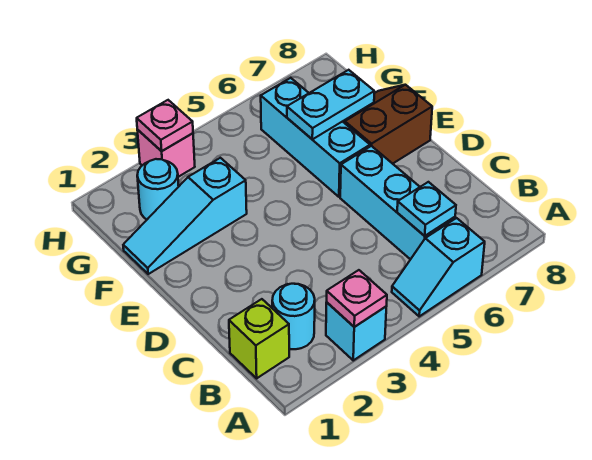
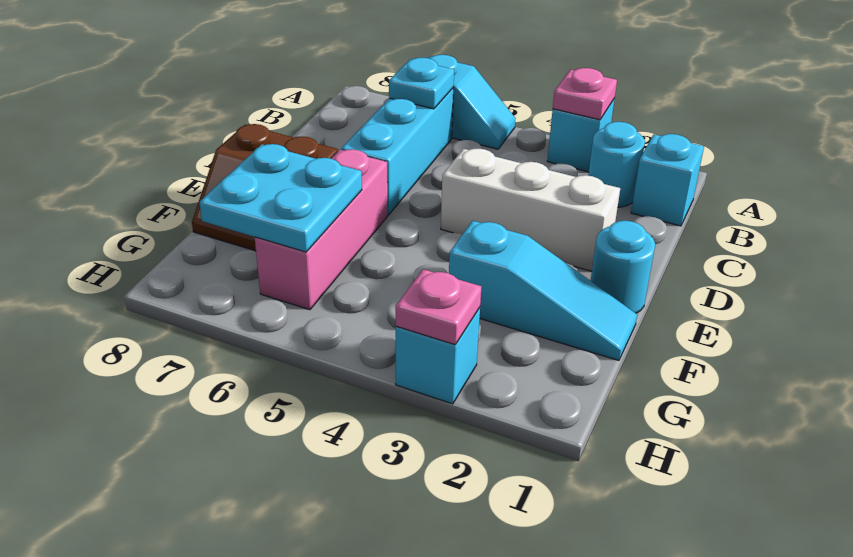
lime 1x1 brick [229,299,289,378] -> cyan 1x1 brick [631,134,704,226]
none -> white 1x3 brick [441,149,620,271]
cyan 1x3 brick [261,78,370,197] -> pink 1x3 brick [255,149,388,310]
cyan 1x2 plate [287,70,374,139] -> cyan 2x2 plate [199,144,362,252]
cyan 1x1 round brick [137,159,179,219] -> cyan 1x1 round brick moved to [591,221,655,313]
pink 1x1 brick [137,130,195,177] -> cyan 1x1 brick [396,308,480,404]

